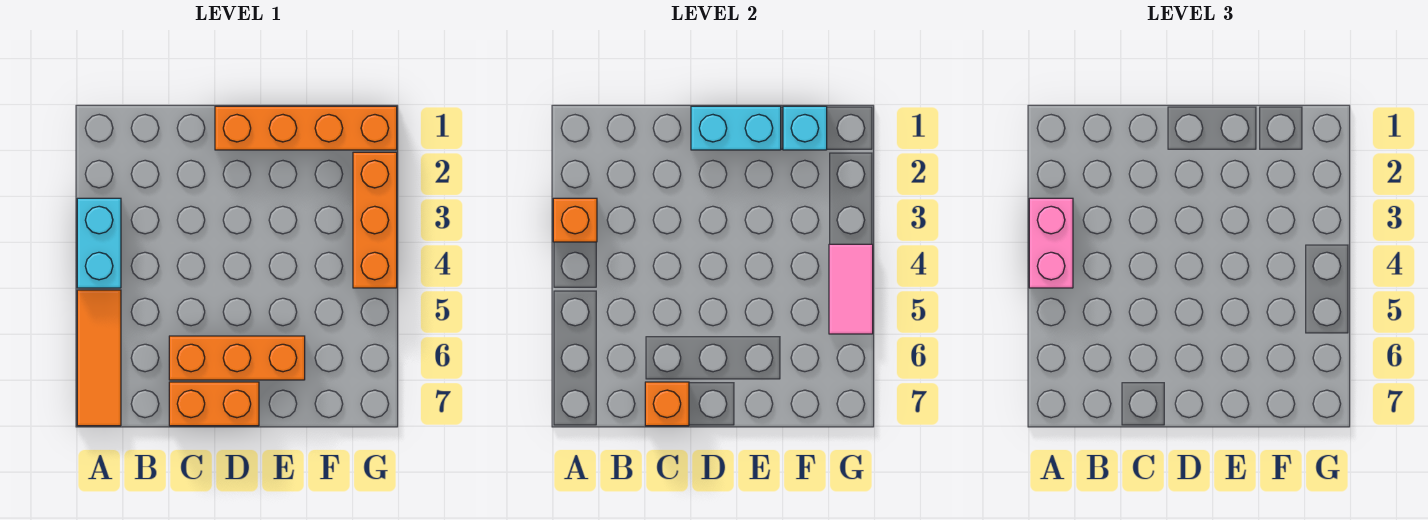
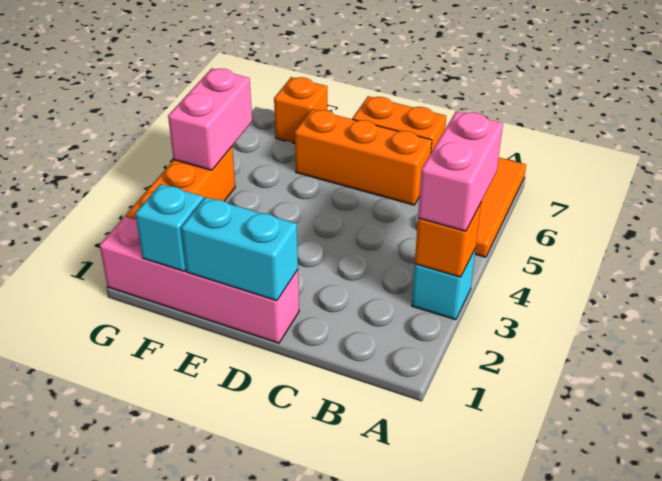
cyan 1x2 brick [77,198,121,288] -> cyan 1x1 brick [412,248,476,320]
orange 1x1 brick [645,382,689,426] -> orange 1x1 brick moved to [274,77,327,143]
orange 1x4 brick [215,106,397,150] -> pink 1x4 brick [100,217,299,343]
pink 1x2 tile [829,244,873,334] -> pink 1x2 brick [168,68,252,170]

